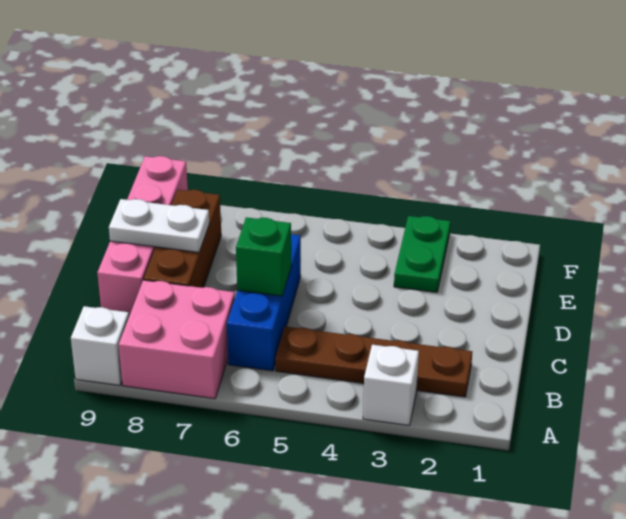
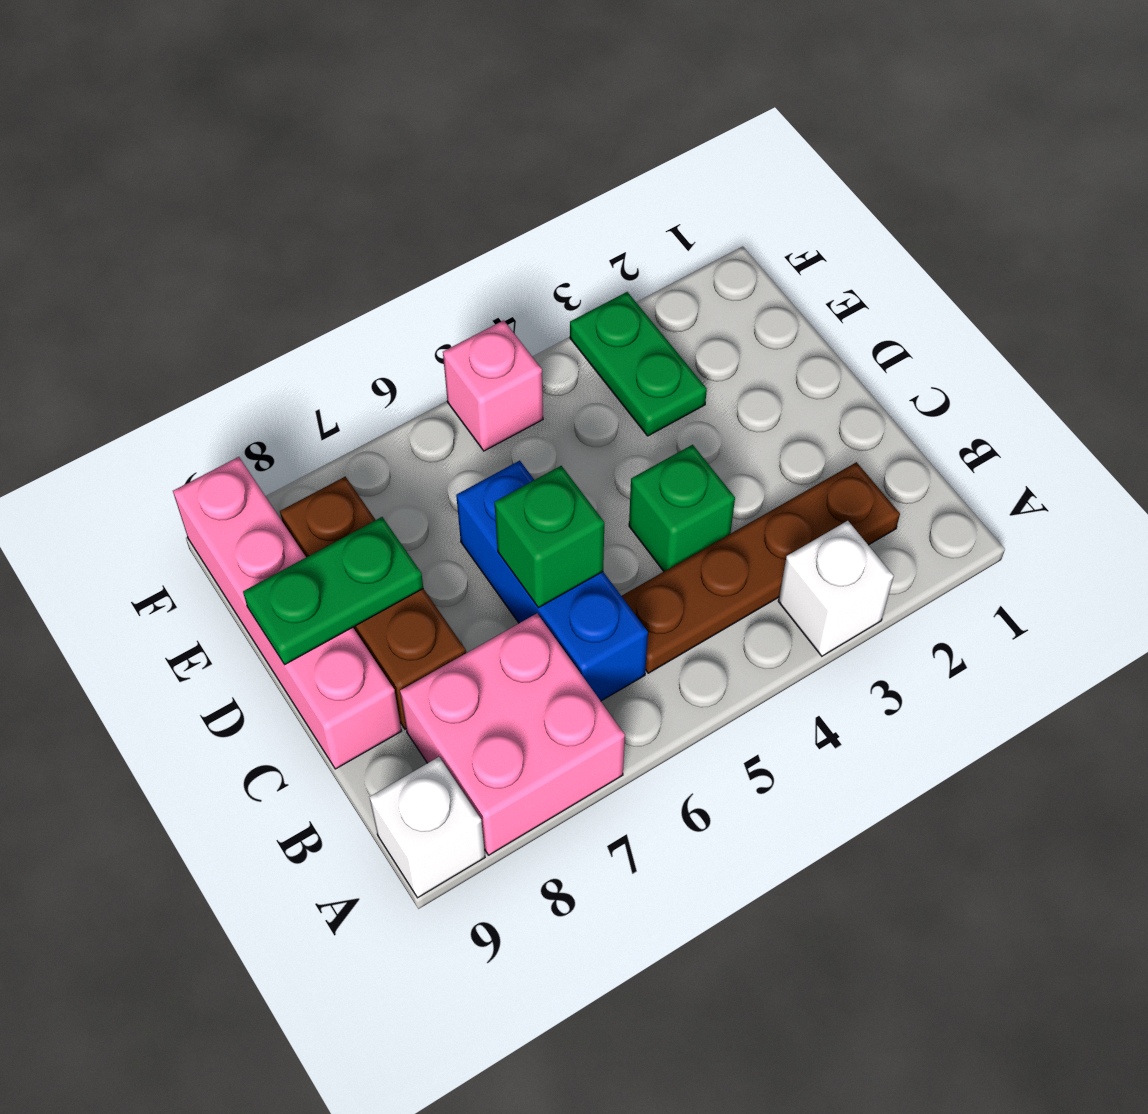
none -> green 1x1 brick [629,445,735,571]
white 1x2 plate [109,199,209,252] -> green 1x2 plate [243,517,423,665]
none -> pink 1x1 brick [443,320,543,451]

